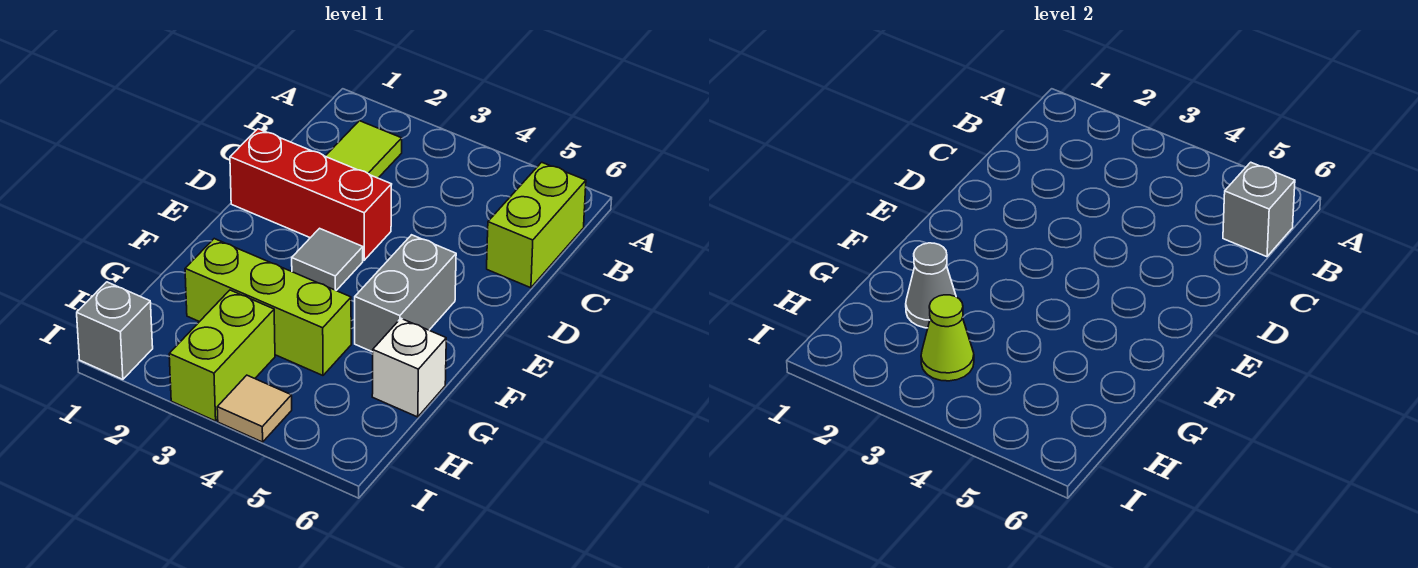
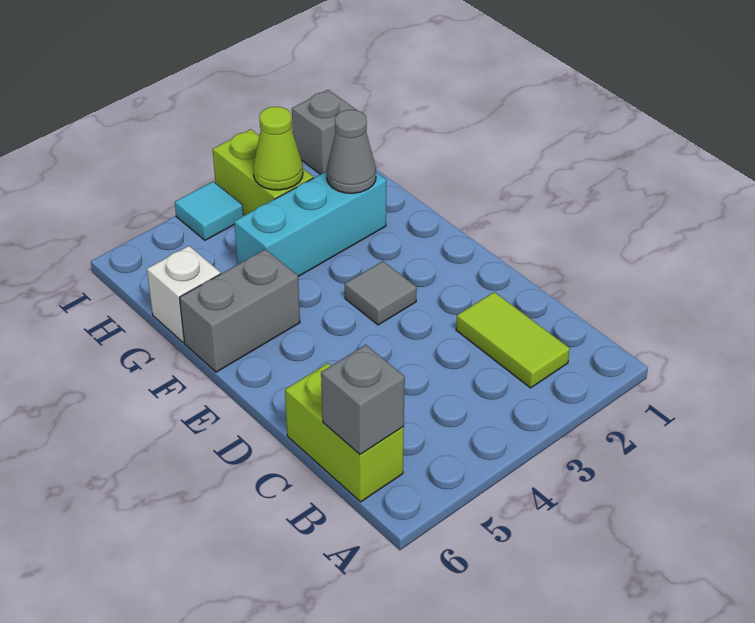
red 1x3 brick [230,129,392,260] -> none
grey 1x2 brick [355,235,456,352] -> grey 1x2 brick turned to [180,249,300,372]
lime 1x3 brick [185,239,351,375] -> cyan 1x3 brick [234,171,386,276]
tan 1x1 tile [217,375,292,442] -> cyan 1x1 tile [175,182,243,240]

